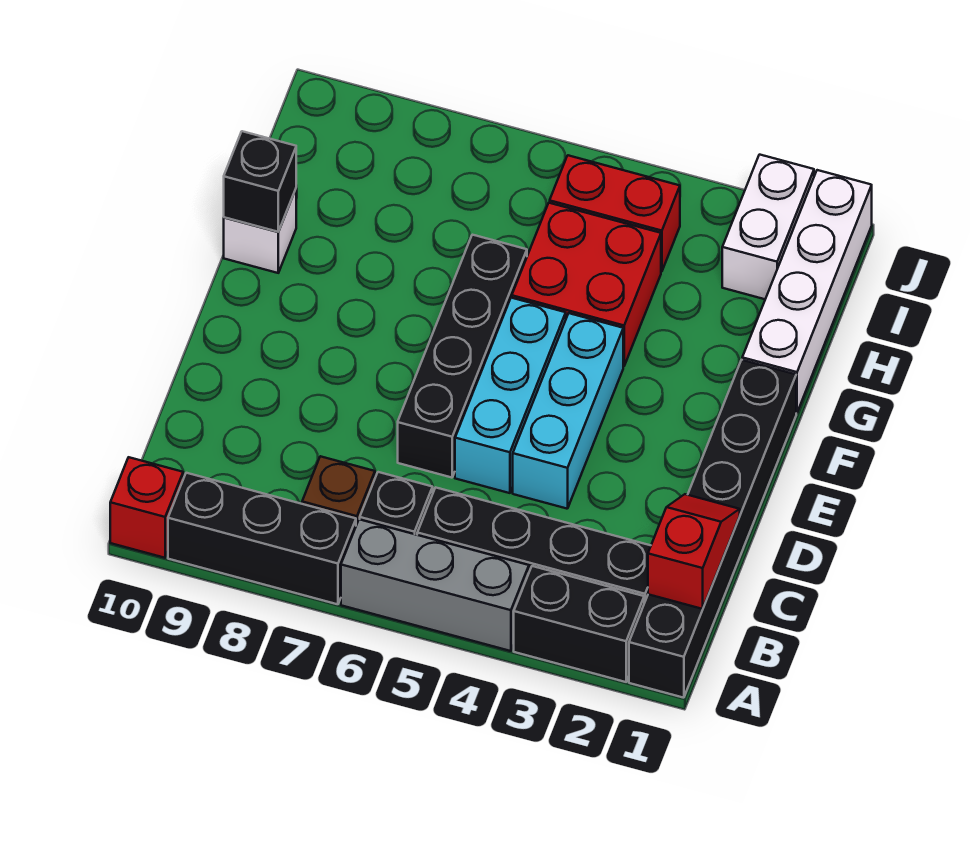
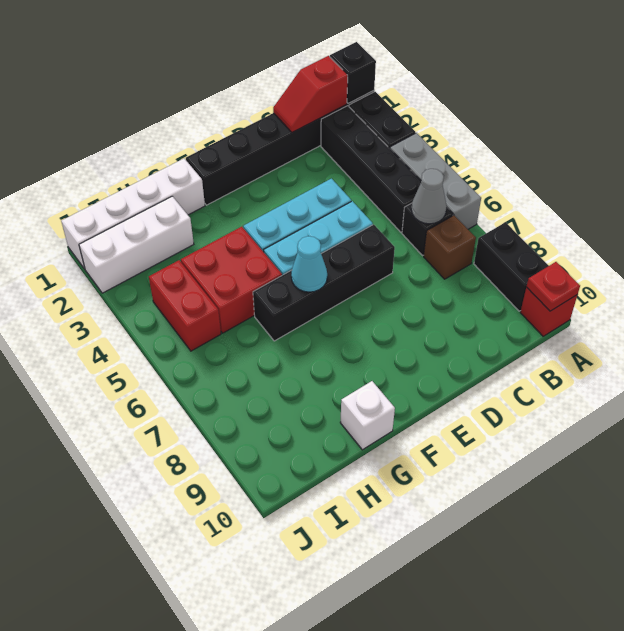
black 1x3 brick [168,473,356,604] -> black 1x2 brick [474,222,549,311]
none -> red 1x1 plate [526,262,580,311]
none -> grey 1x1 cone [411,169,447,224]
none -> cyan 1x1 cone [291,236,327,292]
black 1x1 brick [224,131,296,232] -> black 1x1 brick moved to [330,42,376,103]
white 1x2 brick [722,155,814,299] -> white 1x3 brick [79,196,194,293]

